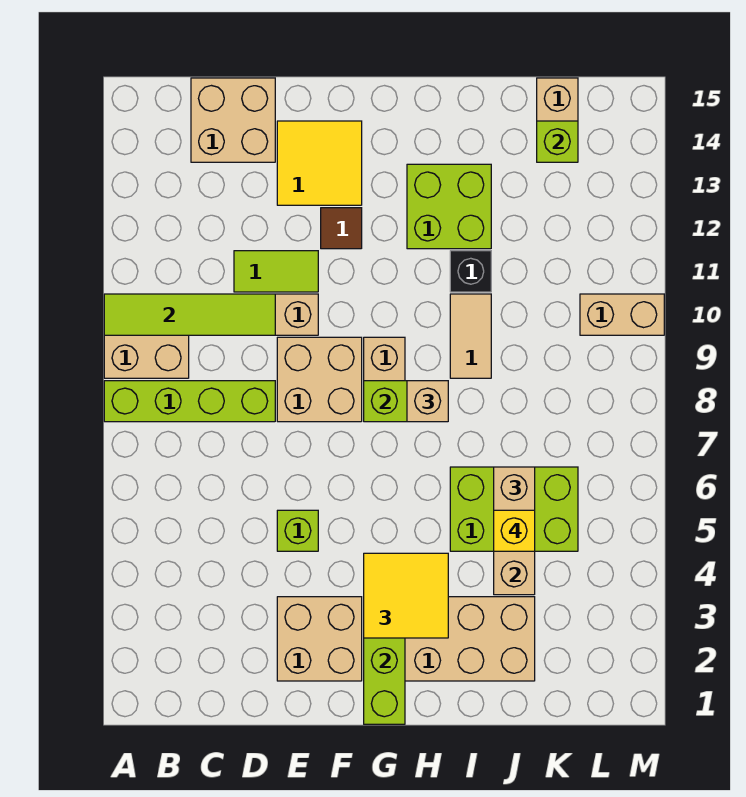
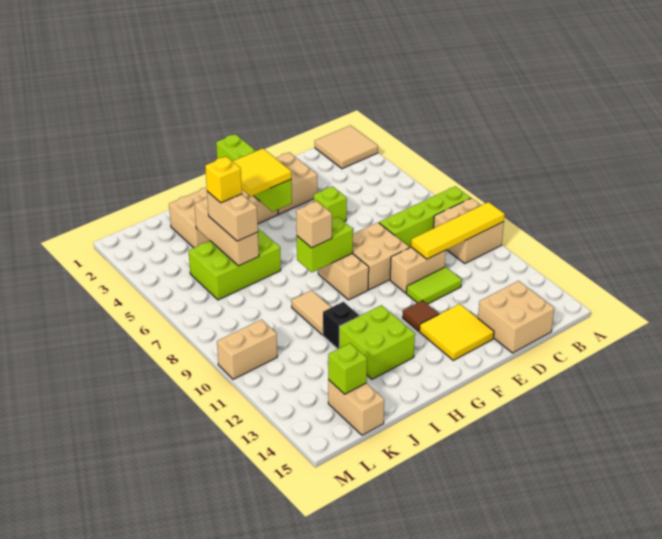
none -> tan 2x2 tile [315,125,378,169]
lime 1x4 tile [104,294,275,335] -> yellow 1x4 tile [411,202,505,259]

